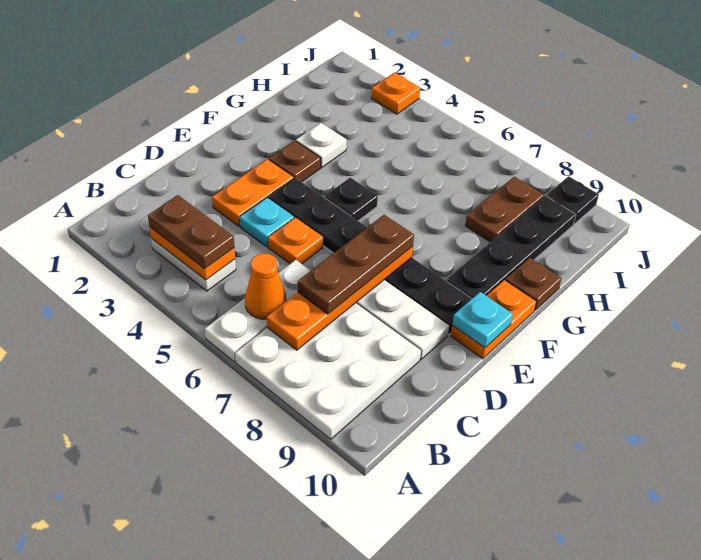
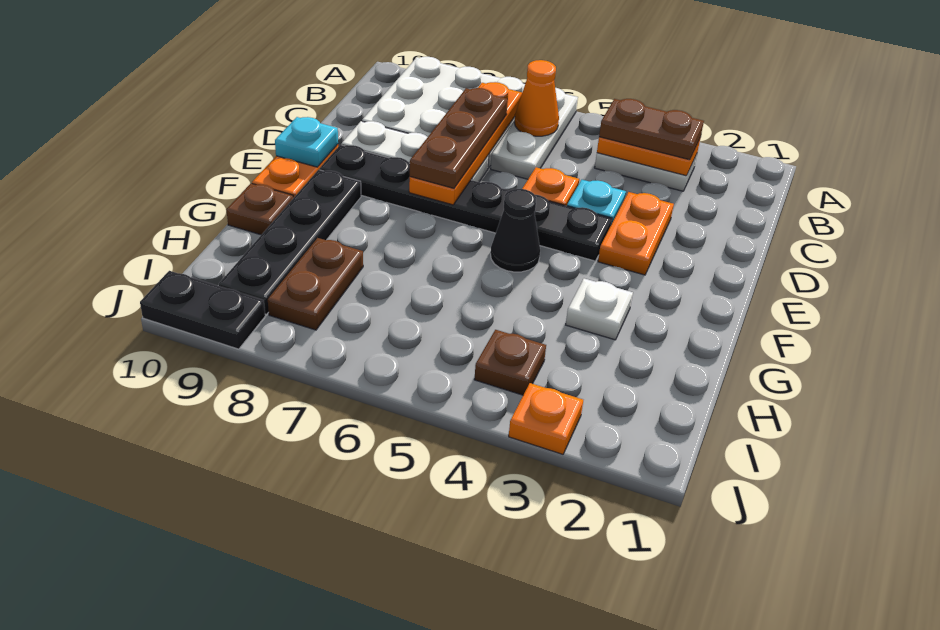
brown 1x1 plate [269,141,321,182] -> brown 1x1 plate moved to [474,330,546,395]
black 1x1 plate [325,178,378,221] -> black 1x1 cone [491,189,540,272]
black 1x1 plate [547,176,599,224] -> black 1x2 plate [140,271,265,349]

